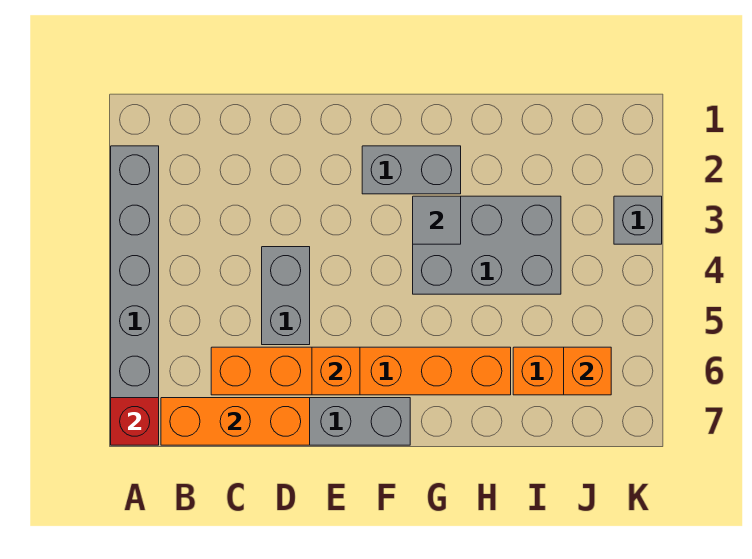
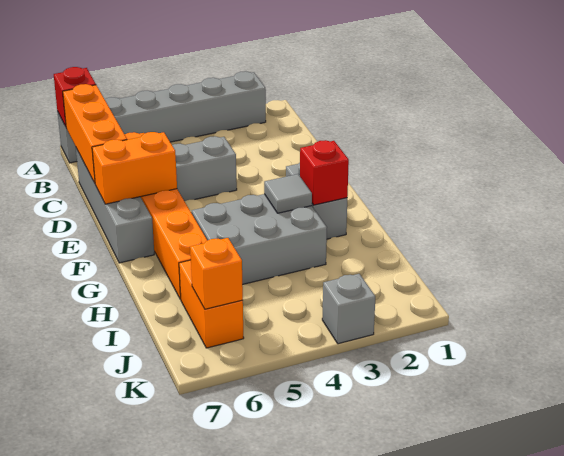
orange 1x1 brick [312,347,360,395] -> orange 1x2 brick [92,132,177,204]
none -> red 1x1 brick [300,140,349,205]
grey 2x3 brick [413,196,561,294] -> grey 2x3 brick turned to [192,194,327,285]

